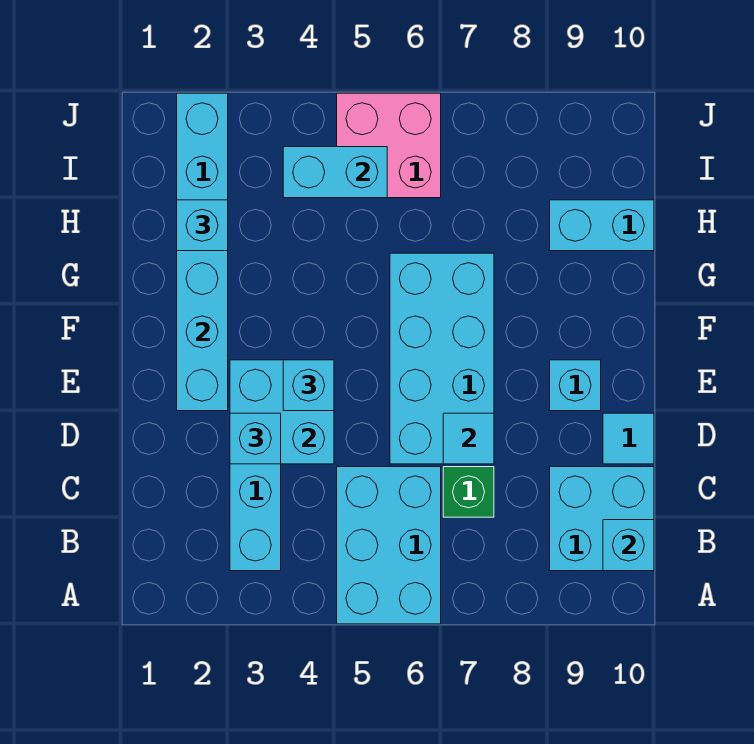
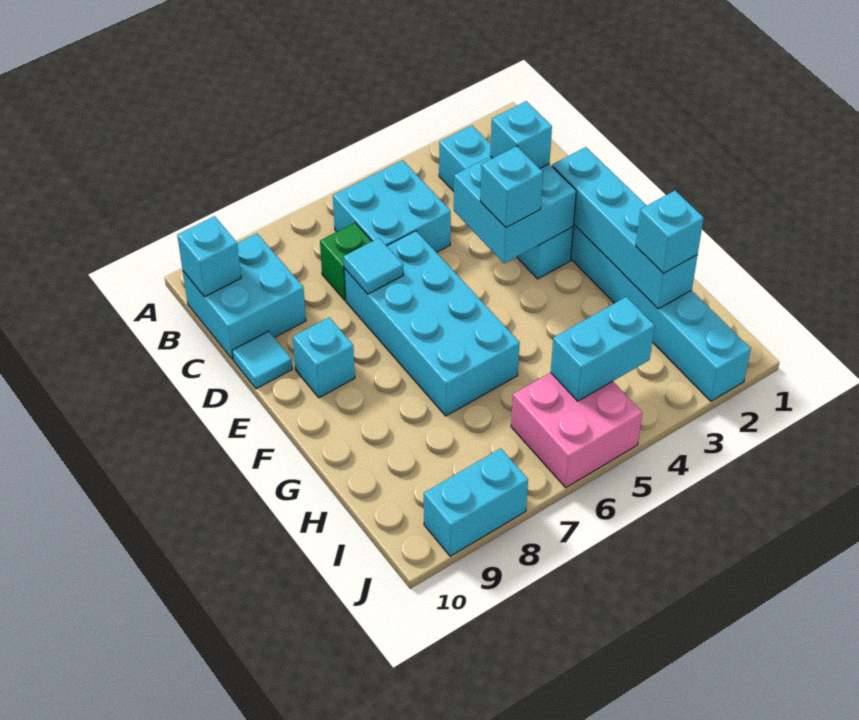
cyan 2x3 brick [337,467,441,624] -> cyan 2x2 brick [333,160,451,252]
cyan 1x2 brick [550,200,654,251] -> cyan 1x2 brick moved to [424,449,528,556]

